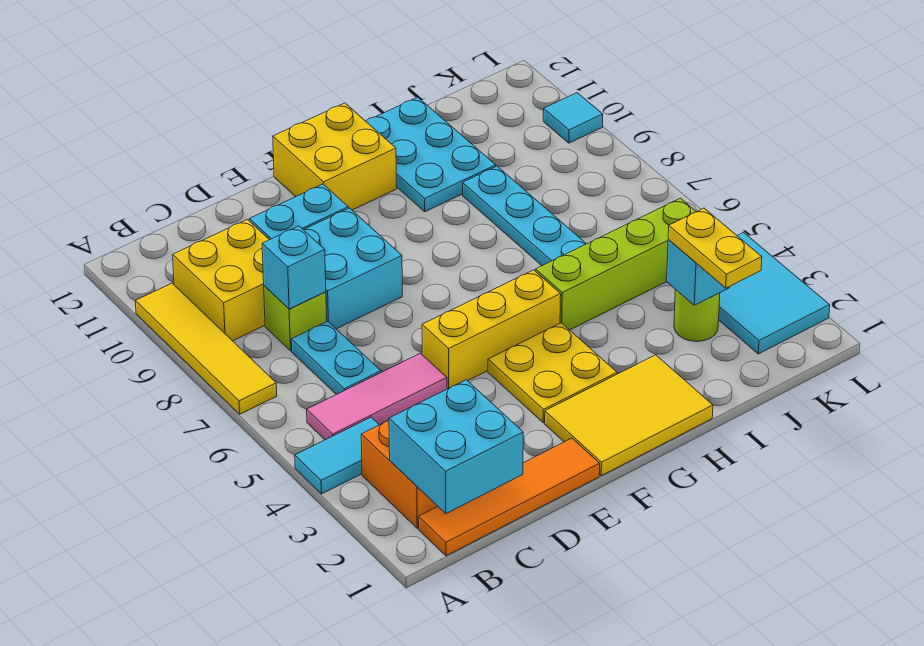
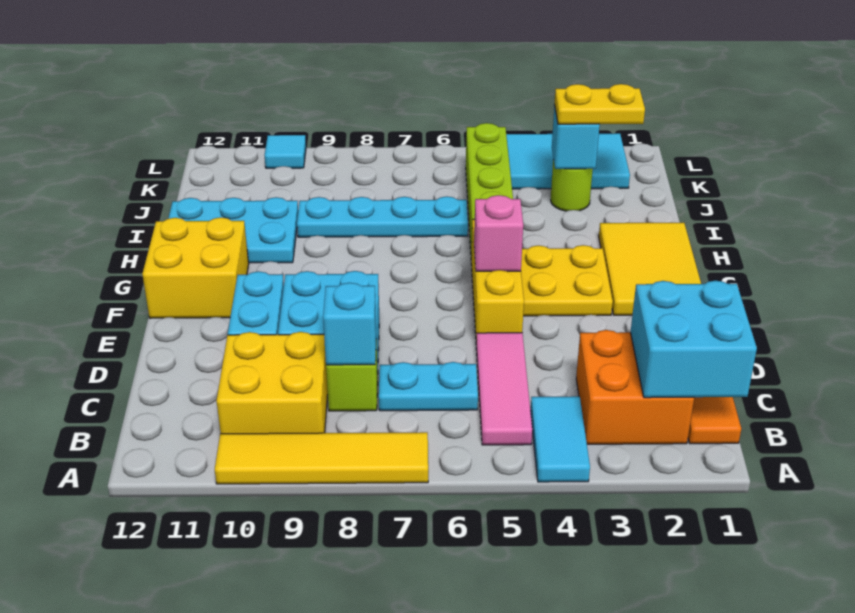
none -> pink 1x1 brick [474,195,523,271]

